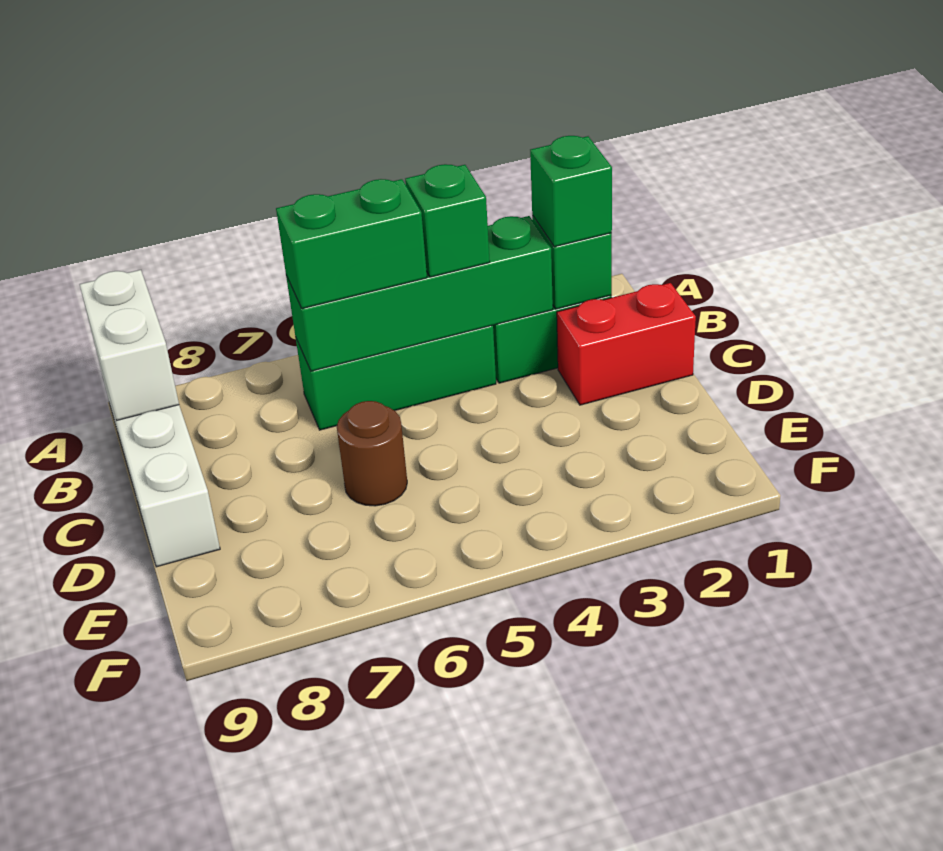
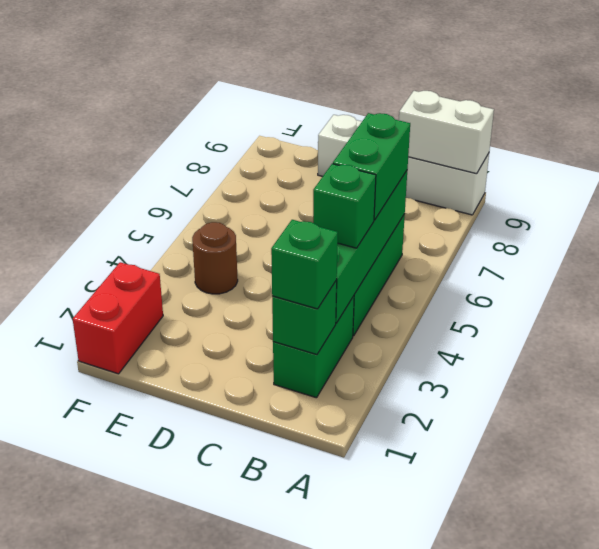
red 1x2 brick [557,283,696,405] -> red 1x2 brick moved to [73,262,163,374]
brown 1x1 round brick [337,401,407,506] -> brown 1x1 round brick moved to [192,222,238,294]

